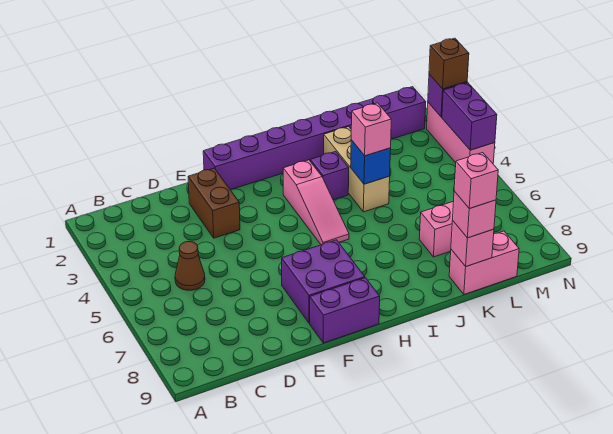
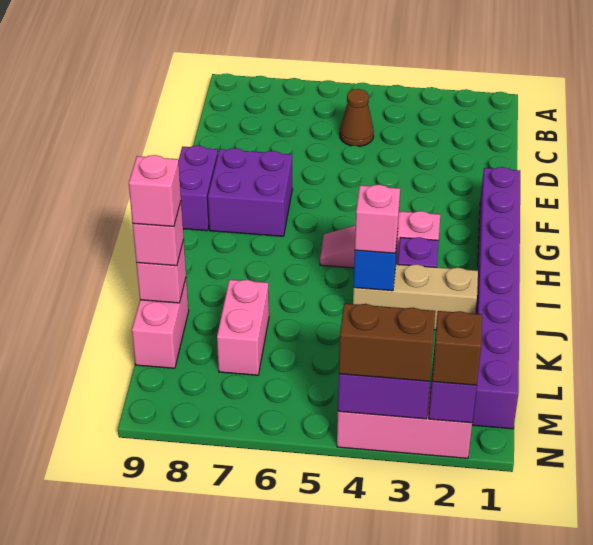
brown 1x2 brick [188,168,240,238] -> brown 1x2 brick moved to [339,303,435,381]

